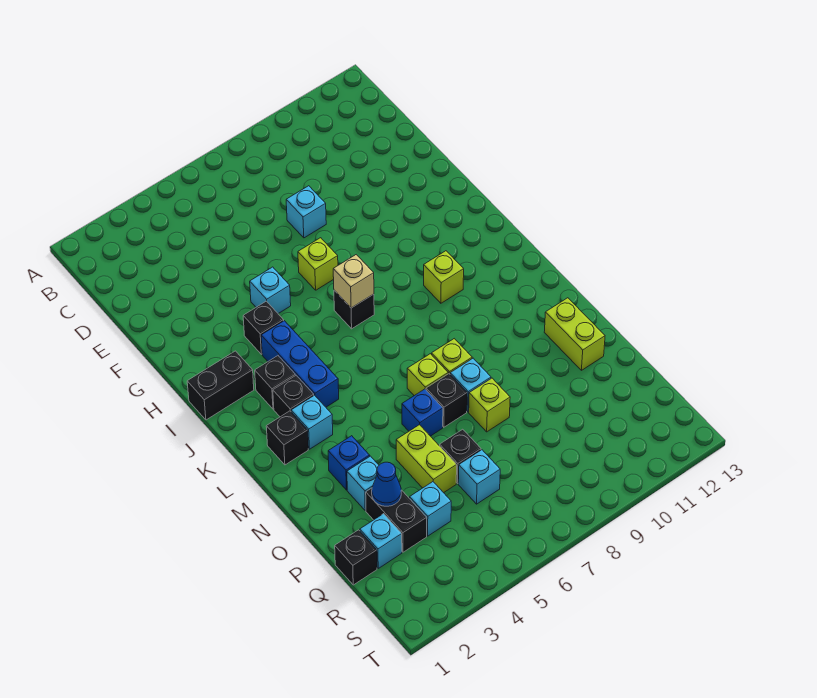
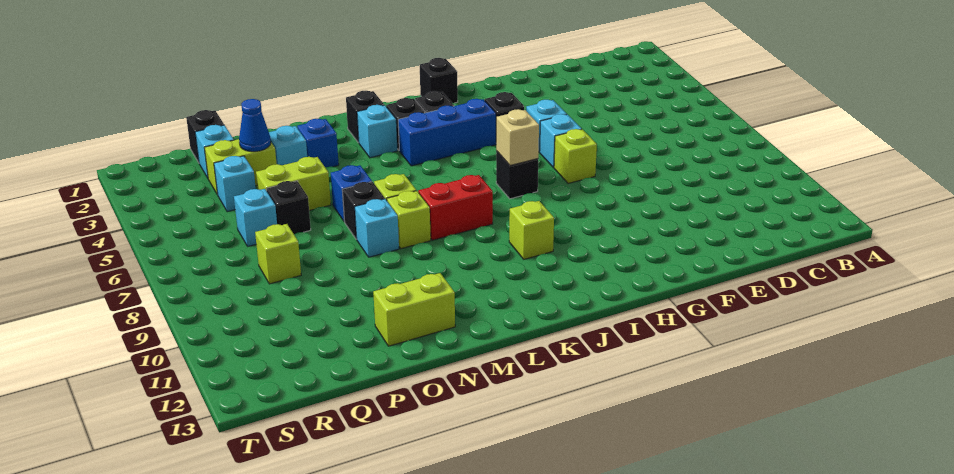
cyan 1x1 brick [286,186,326,238] -> cyan 1x1 brick moved to [540,114,581,168]
black 1x2 brick [187,351,254,420] -> black 1x1 brick [420,58,458,103]
none -> red 1x2 brick [418,175,493,240]
lime 1x1 brick [469,378,510,432] -> lime 1x1 brick moved to [255,224,301,284]
black 1x2 brick [366,488,427,552] -> lime 1x2 brick [204,139,277,195]

